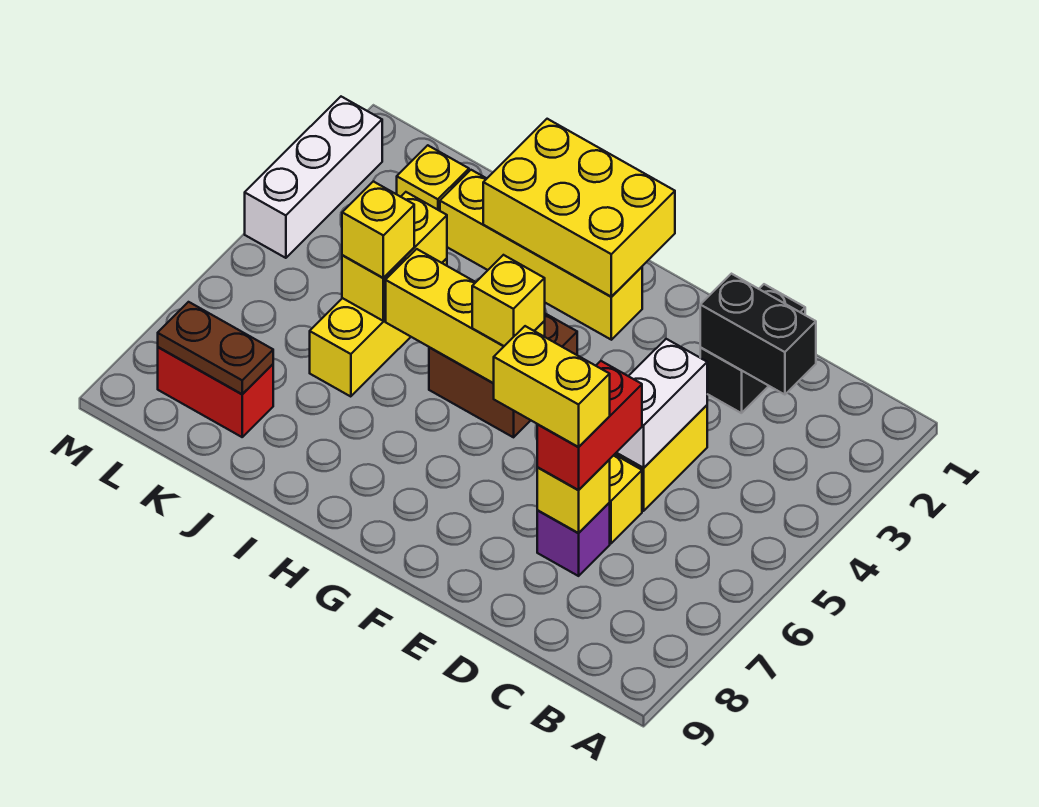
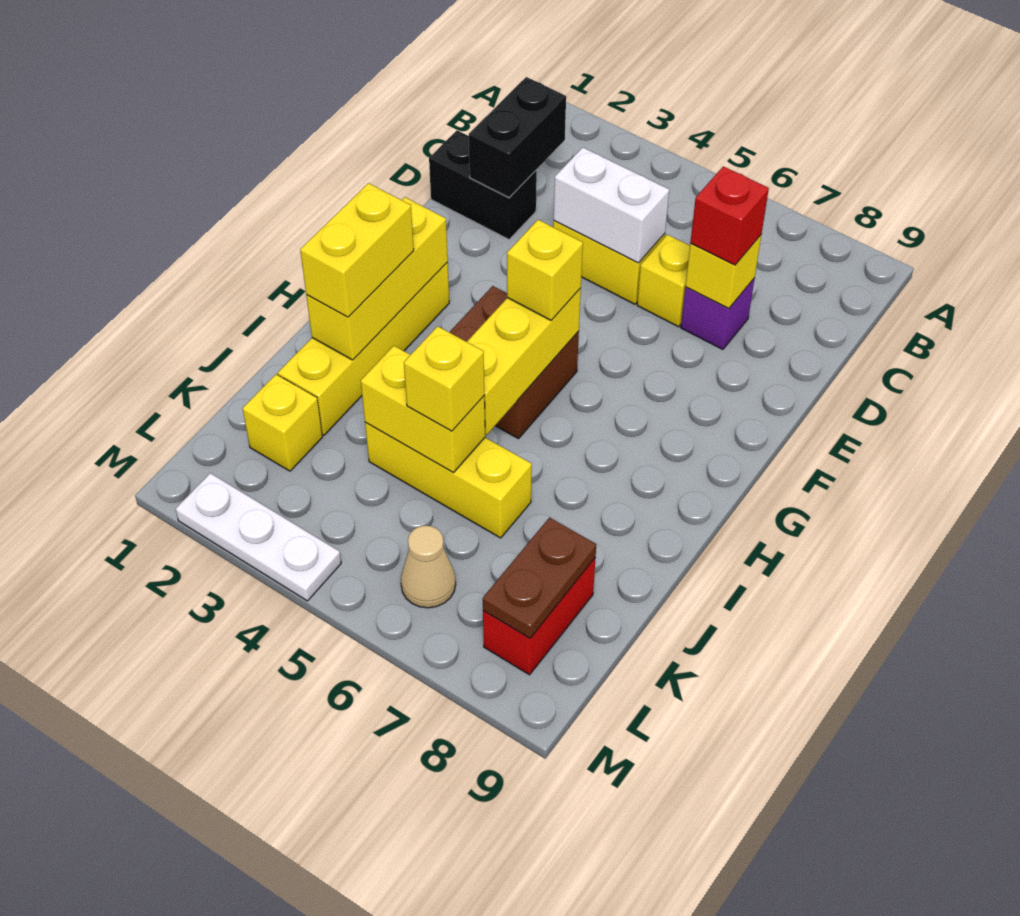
red 1x2 brick [537,361,642,490] -> red 1x1 brick [690,166,769,265]
yellow 1x2 brick [494,326,610,447] -> yellow 1x2 brick moved to [300,183,414,317]
yellow 2x3 brick [483,119,675,296] -> yellow 1x3 brick [306,197,448,360]
none -> tan 1x1 cone [401,526,456,608]
white 1x3 brick [245,97,382,258] -> white 1x3 plate [176,473,341,601]

